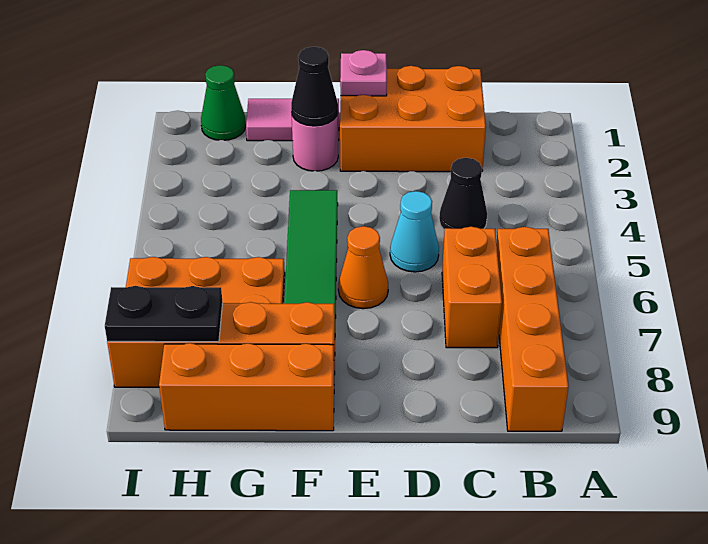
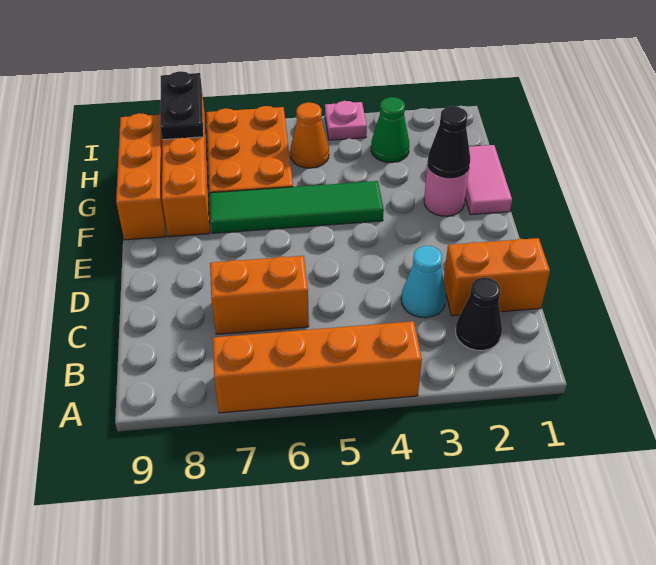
orange 1x4 brick [497,227,569,431] -> orange 1x4 brick moved to [213,321,422,413]
orange 2x3 brick [340,66,486,172] -> orange 1x2 brick [444,238,550,316]
black 1x1 cone [439,158,487,230] -> black 1x1 cone moved to [456,277,502,351]
cyan 1x1 cone [390,191,439,272] -> cyan 1x1 cone moved to [401,246,446,318]
pink 1x1 plate [340,50,387,96] -> pink 1x1 plate moved to [325,101,367,140]
orange 1x1 cone [338,226,388,309] -> orange 1x1 cone moved to [290,102,329,168]
green 1x1 cone [201,65,246,140] -> green 1x1 cone moved to [371,97,409,163]

